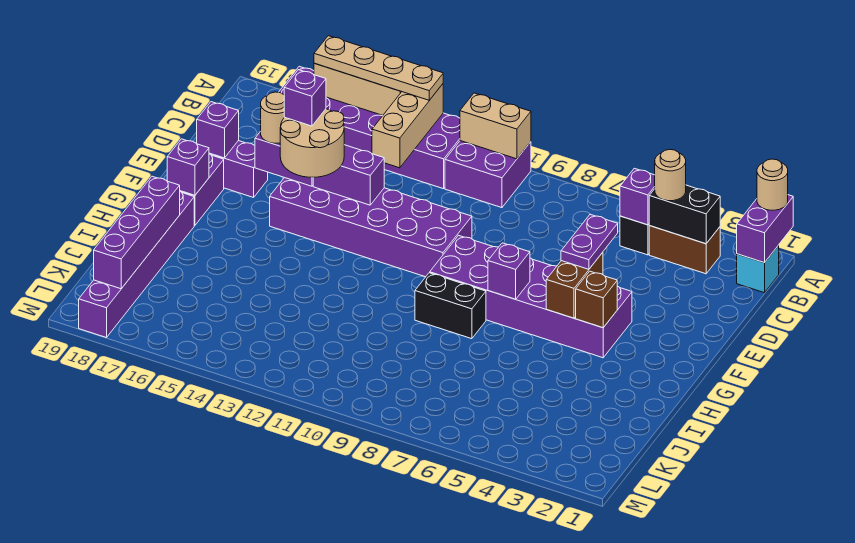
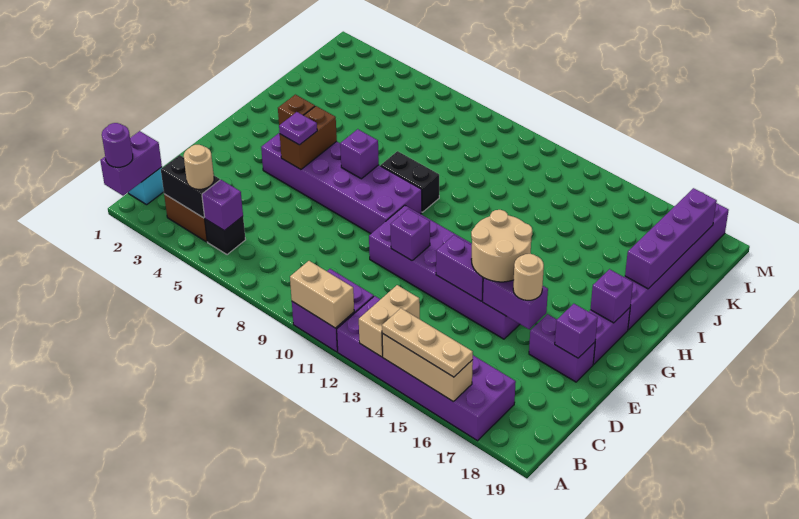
tan 1x1 round brick [757,159,788,210] -> purple 1x1 round brick [102,123,133,167]
tan 1x3 brick [372,84,443,168] -> tan 1x2 brick [359,285,420,357]
tan 1x4 plate [314,36,443,100] -> tan 1x3 plate [382,308,473,377]
purple 1x2 plate [561,215,618,269] -> purple 1x1 plate [279,112,317,145]
purple 1x1 brick [284,70,326,126] -> purple 1x1 brick moved to [391,209,430,261]

